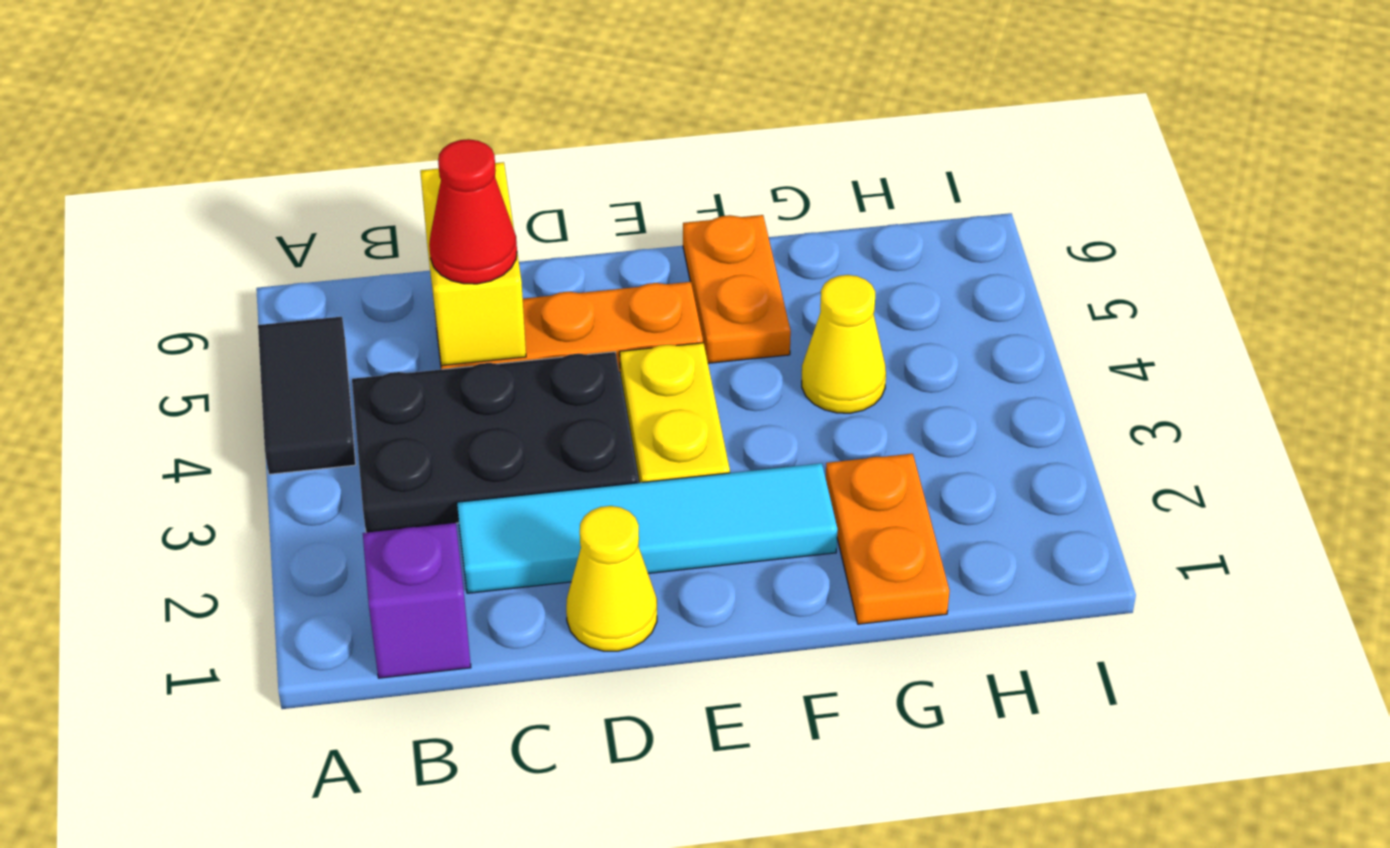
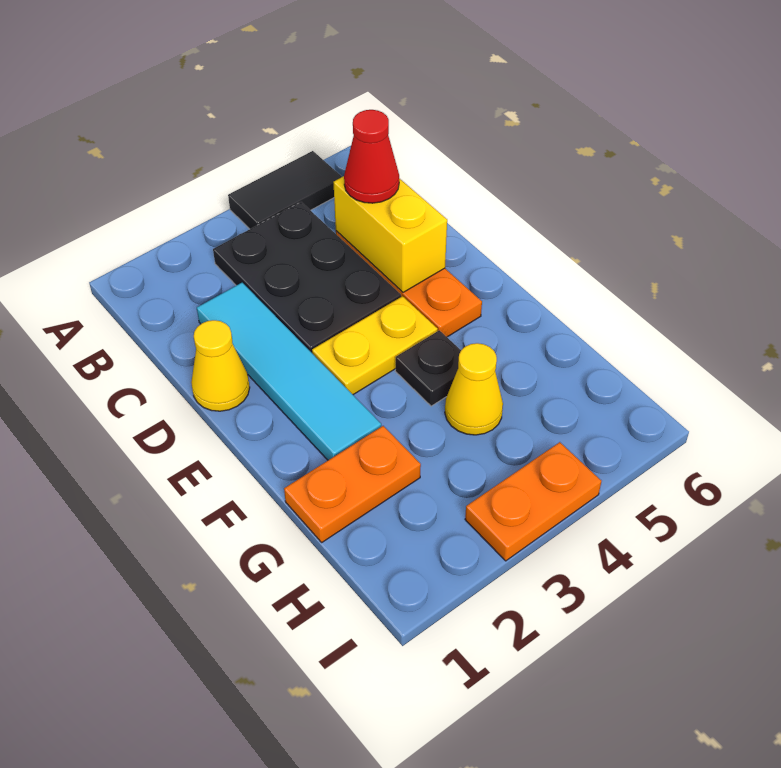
purple 1x1 brick [363,523,471,678] -> none
yellow 1x2 brick [420,162,526,366] -> yellow 1x2 brick turned to [333,176,447,292]
none -> black 1x1 plate [395,330,461,406]
orange 1x2 plate [683,215,791,363] -> orange 1x2 plate moved to [465,442,601,561]

